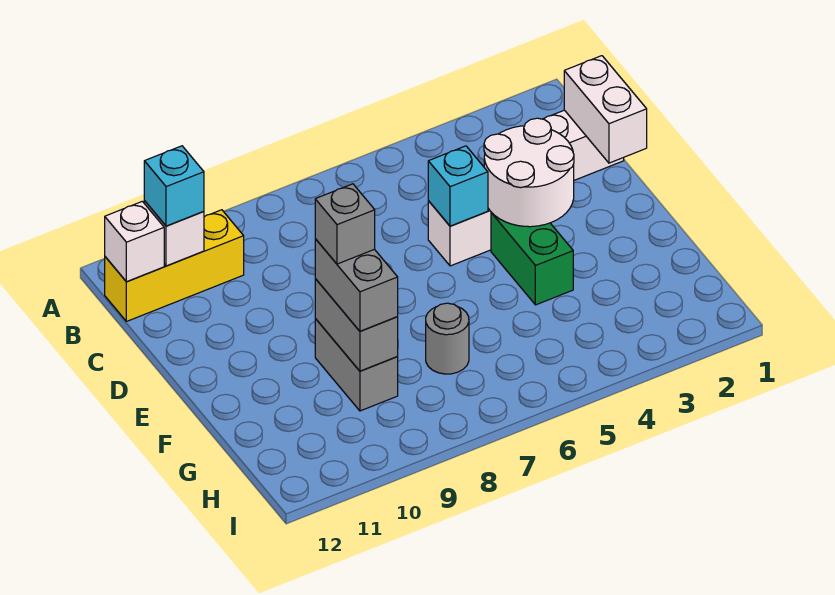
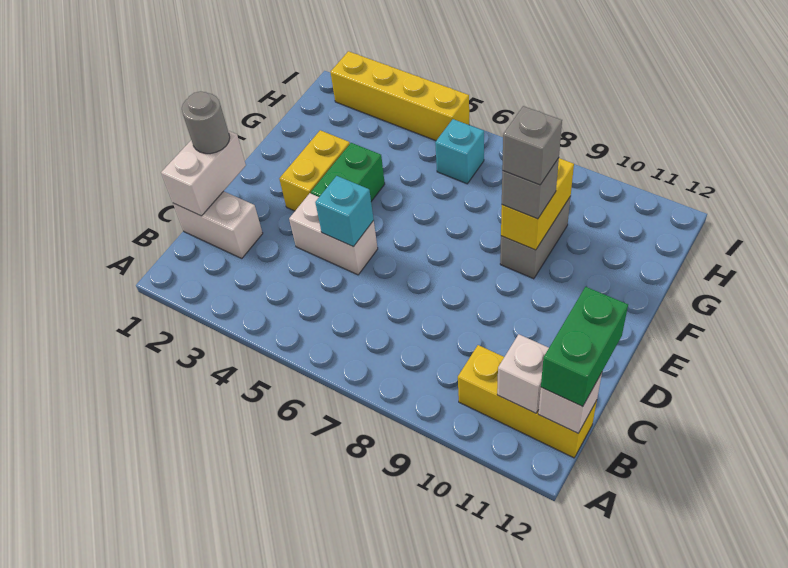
cyan 1x1 brick [144,146,204,226] -> cyan 1x1 brick moved to [435,119,484,184]
none -> green 1x2 brick [541,287,628,407]
white 2x2 round brick [484,118,574,227] -> none
none -> yellow 1x2 brick [279,130,350,211]
grey 1x2 brick [315,279,398,371] -> yellow 1x2 brick [501,158,574,250]
grey 1x2 brick [315,239,398,331] -> grey 1x1 brick [502,158,559,219]
grey 1x1 round brick [426,303,469,374] -> grey 1x1 round brick moved to [182,91,230,154]
none -> yellow 1x4 brick [330,51,469,141]

